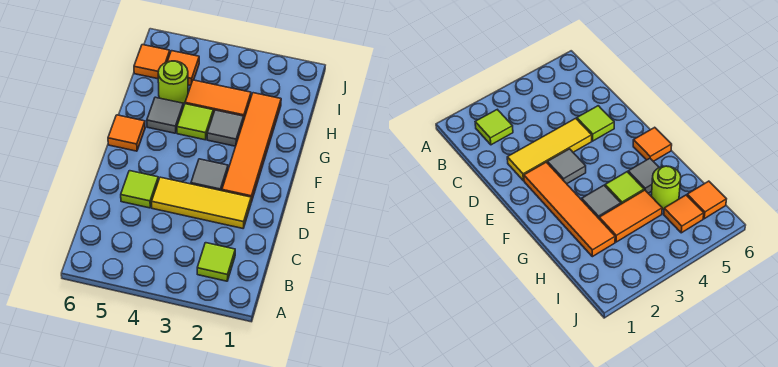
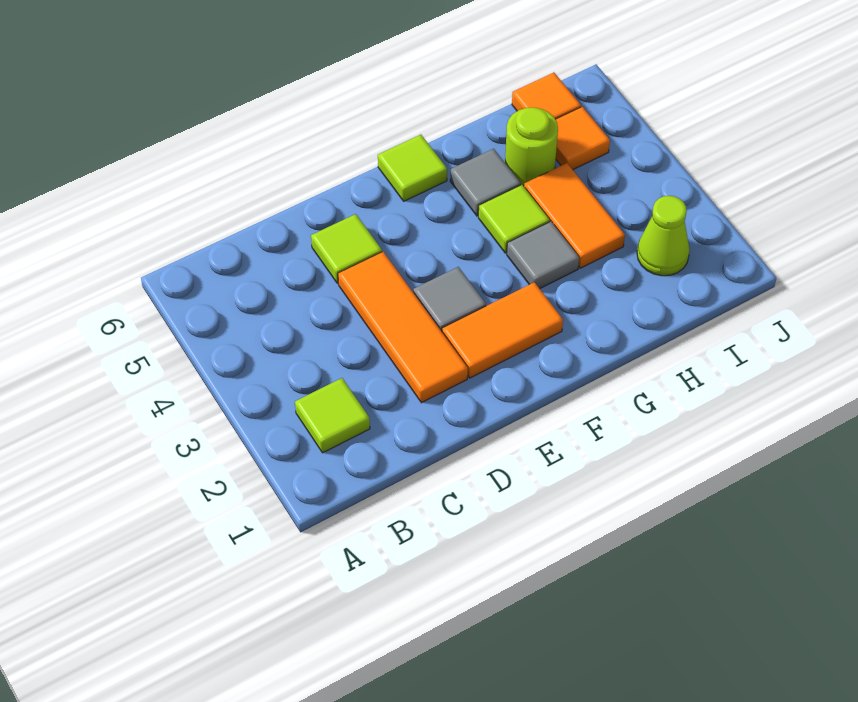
yellow 1x3 tile [152,177,251,228] -> orange 1x3 tile [338,252,468,403]
orange 1x4 tile [222,93,281,202] -> orange 1x2 tile [442,282,563,378]
orange 1x1 tile [108,115,145,151] -> lime 1x1 tile [378,135,447,201]
none -> lime 1x1 cone [637,196,690,276]

